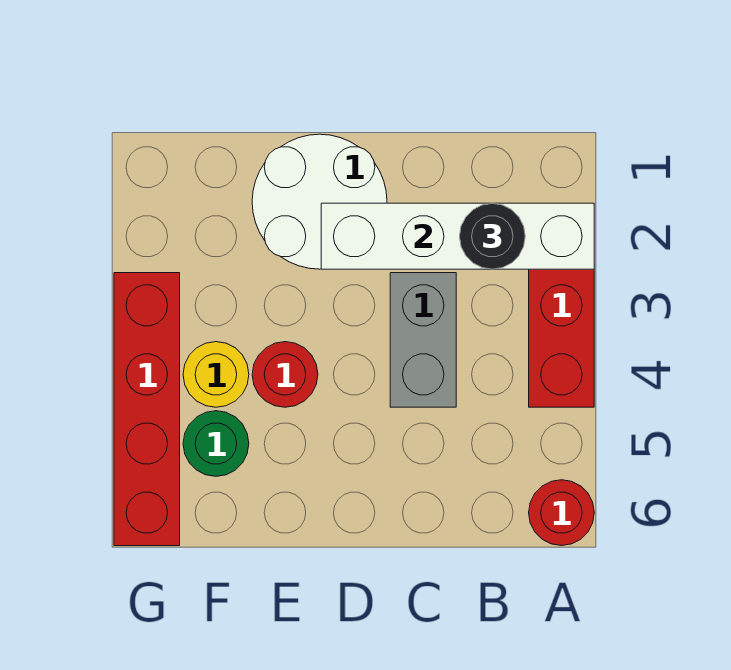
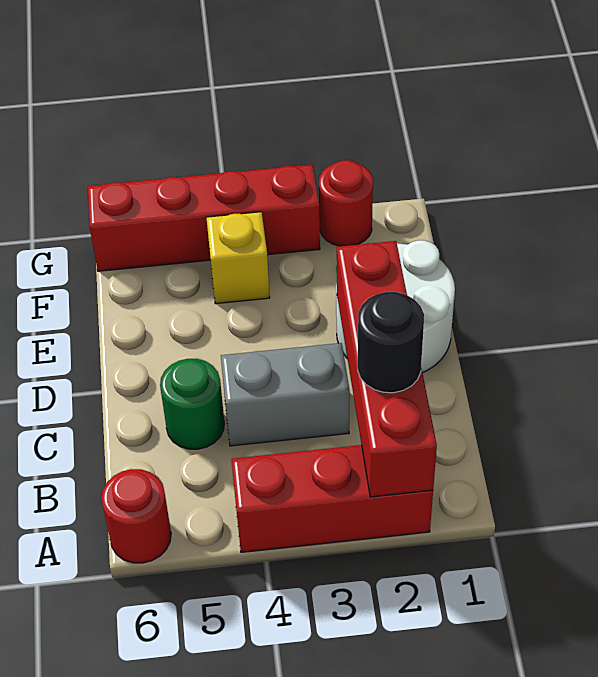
white 1x4 brick [321,203,594,269] -> red 1x4 brick [337,241,437,497]
red 1x1 round brick [252,342,318,407] -> red 1x1 round brick moved to [319,160,373,246]
yellow 1x1 round brick [183,342,249,407] -> yellow 1x1 brick [206,212,270,304]
green 1x1 round brick [183,411,249,476] -> green 1x1 round brick moved to [160,359,224,449]

